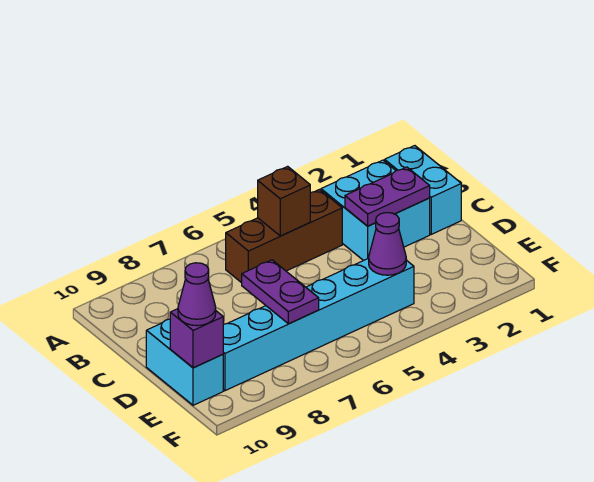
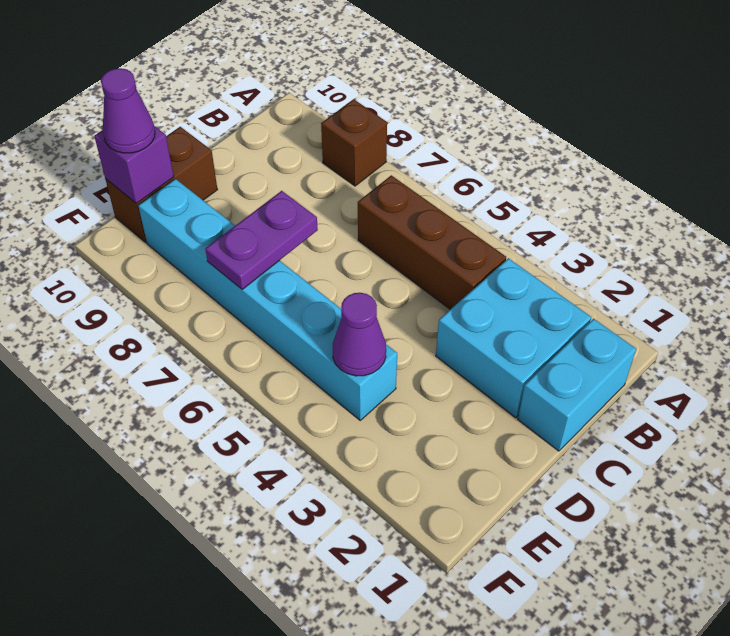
brown 1x1 brick [258,166,310,236] -> brown 1x1 brick moved to [321,99,387,186]
purple 1x2 plate [345,167,430,226] -> none
cyan 1x2 brick [146,319,223,405] -> brown 1x2 brick [105,127,217,242]

